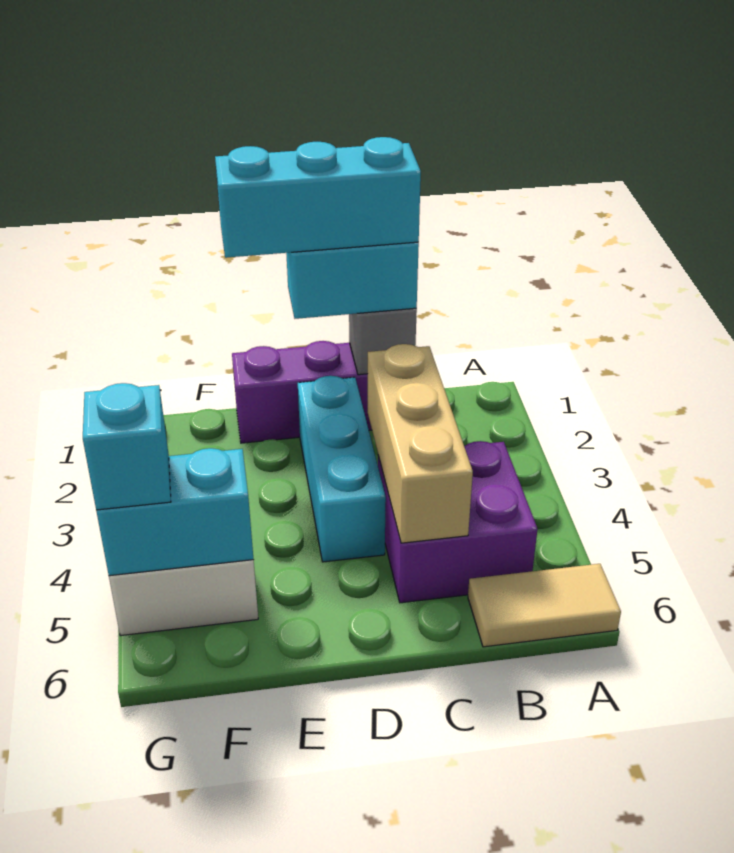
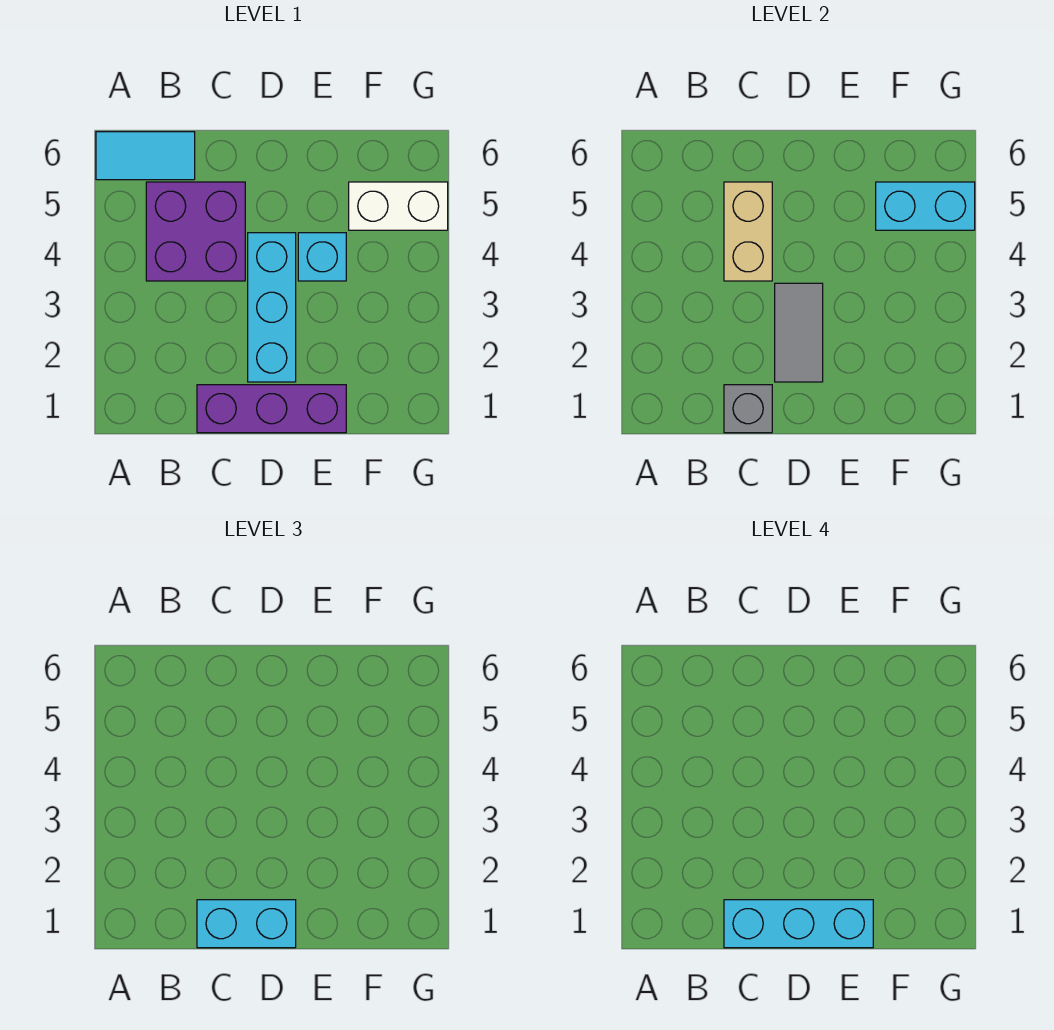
tan 1x2 tile [468,564,621,647] -> cyan 1x2 tile [96,132,195,180]
tan 1x3 brick [368,344,473,543] -> tan 1x2 brick [724,182,772,281]
none -> grey 1x2 tile [775,283,823,382]
cyan 1x1 brick [83,383,171,510] -> cyan 1x1 brick moved to [298,233,346,281]

